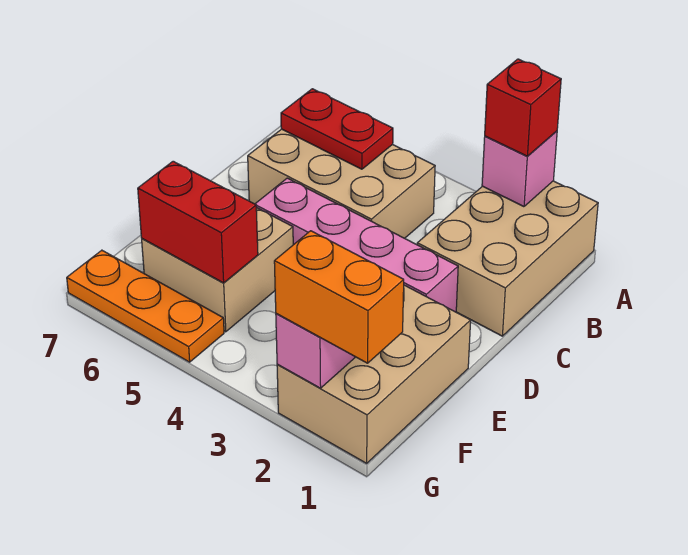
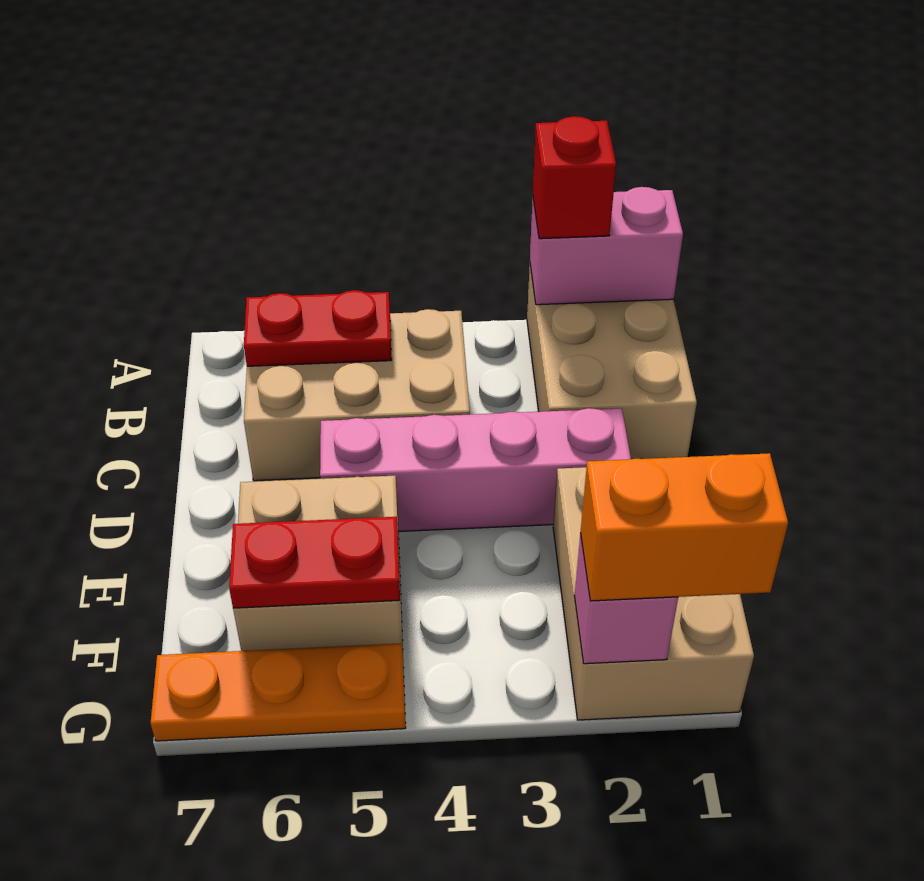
pink 1x1 brick [482,131,557,207] -> pink 1x2 brick [530,187,683,305]
red 1x2 brick [138,161,258,283] -> red 1x2 plate [229,517,400,608]

